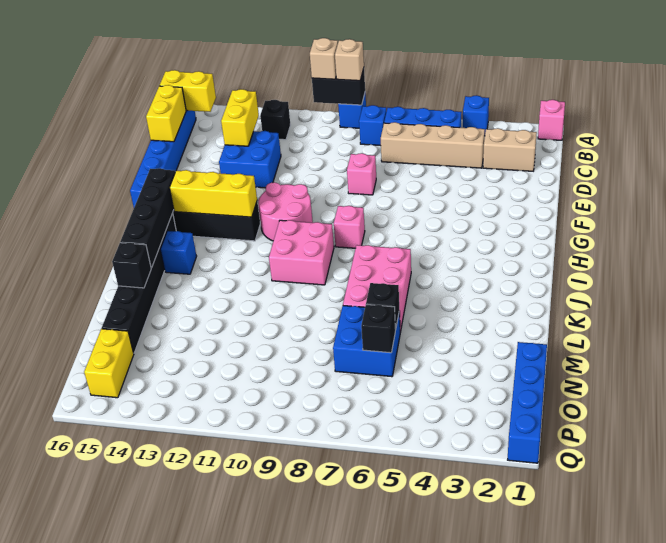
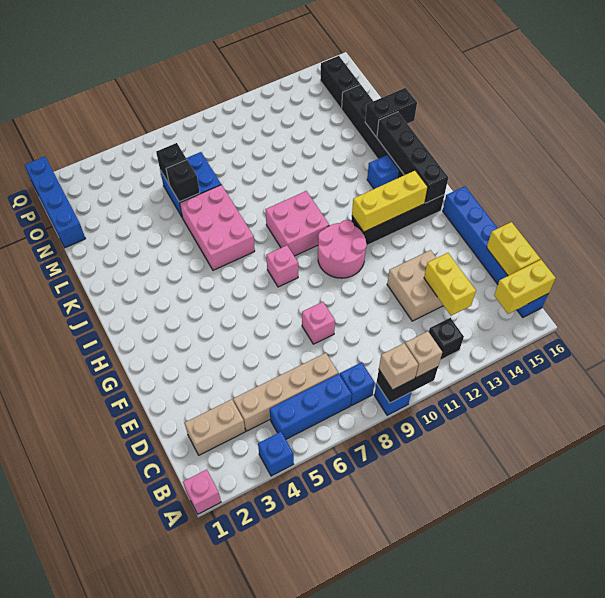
blue 2x2 brick [219,131,281,188] -> tan 2x2 brick [387,250,443,321]
black 1x1 brick [112,243,151,288] -> black 1x2 brick [365,88,417,137]
yellow 1x2 brick [84,329,134,398] -> black 1x2 brick [320,56,360,109]

